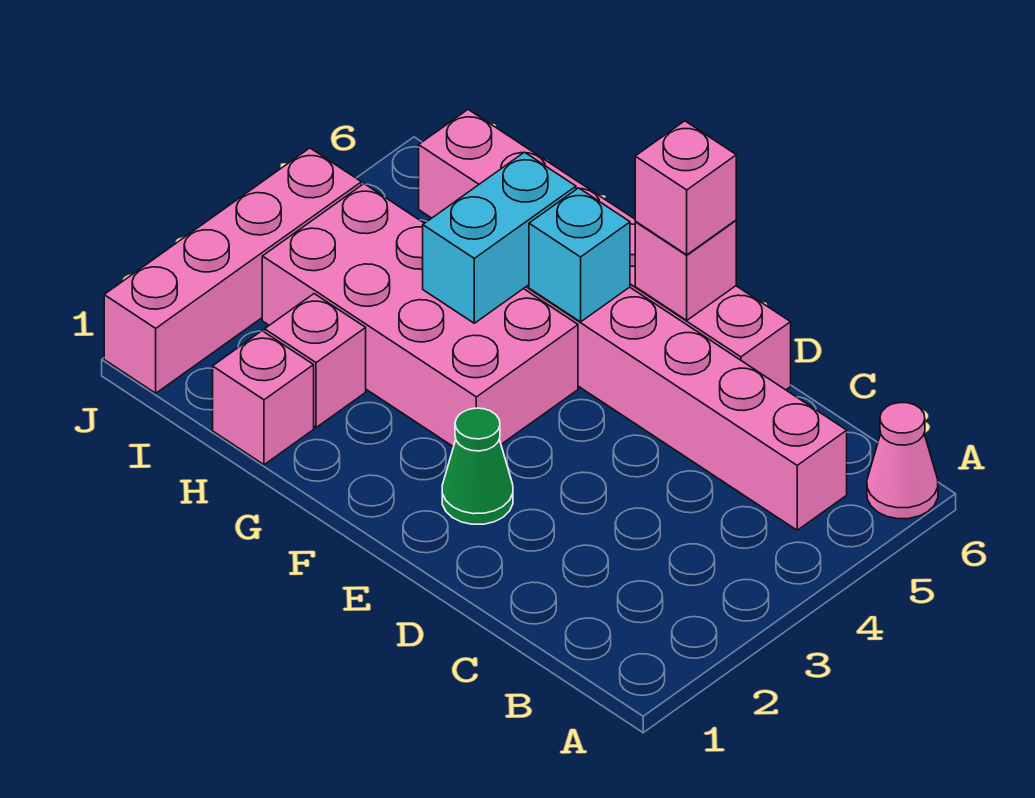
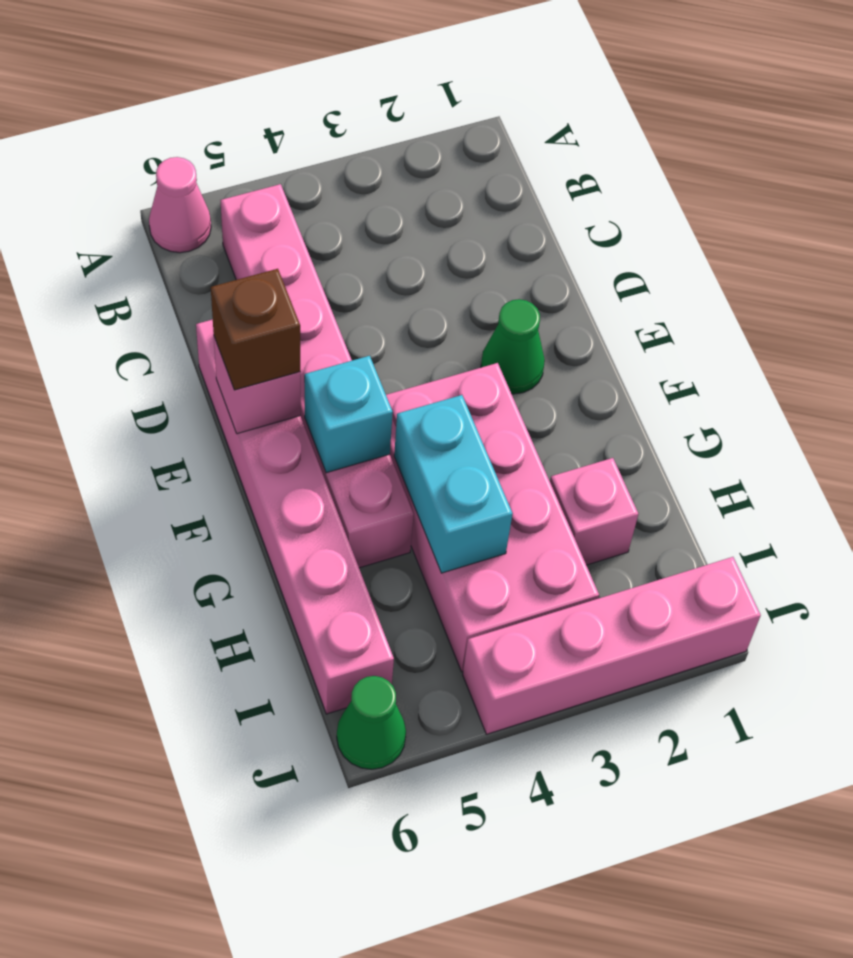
pink 1x1 brick [635,121,736,255] -> brown 1x1 brick [211,269,300,390]
cyan 1x2 brick [423,152,576,323] -> cyan 1x2 brick turned to [394,395,513,573]
pink 1x1 brick [213,331,314,465] -> none
none -> green 1x1 cone [337,676,406,769]

